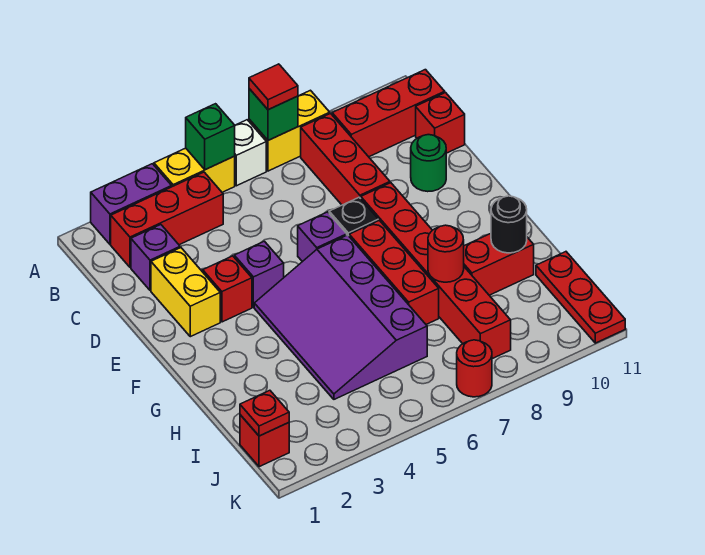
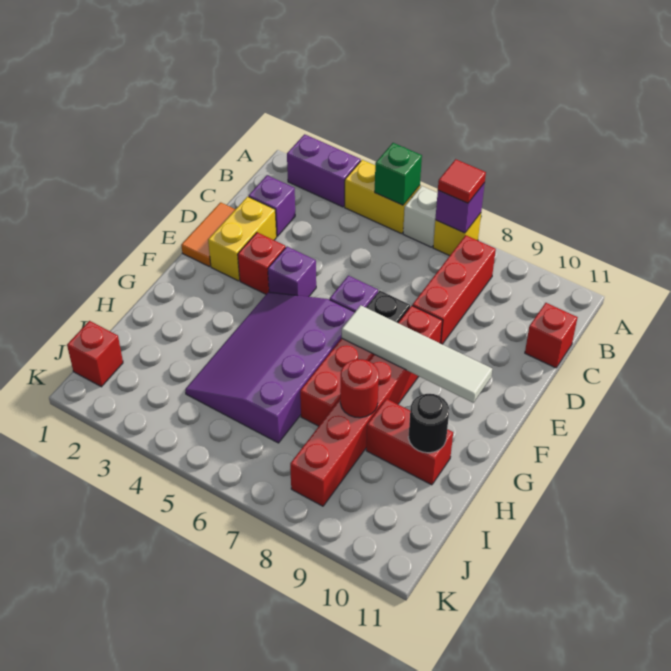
yellow 1x2 brick [249,90,330,171] -> yellow 1x1 brick [433,213,481,256]
green 1x1 brick [249,89,298,140] -> purple 1x1 brick [435,183,485,233]
red 1x3 brick [111,172,223,267] -> none
red 1x3 brick [332,70,445,157] -> none
none -> orange 1x2 tile [181,202,236,267]
green 1x1 round brick [411,135,446,192] -> none
none -> white 1x4 tile [342,305,492,403]
red 1x3 plate [536,252,625,343] -> none
red 1x1 plate [240,390,289,436] -> none
red 1x1 round brick [457,340,492,397] -> none

